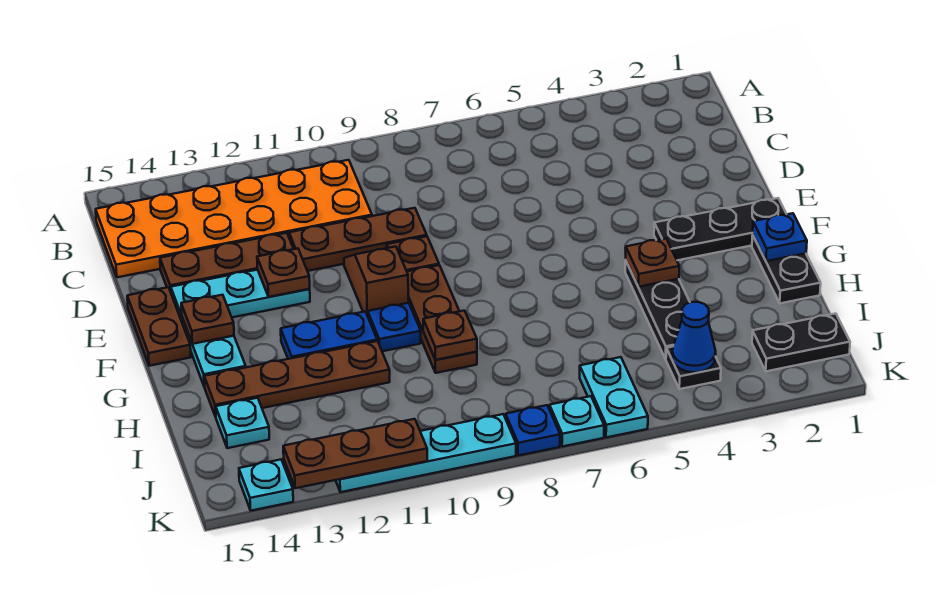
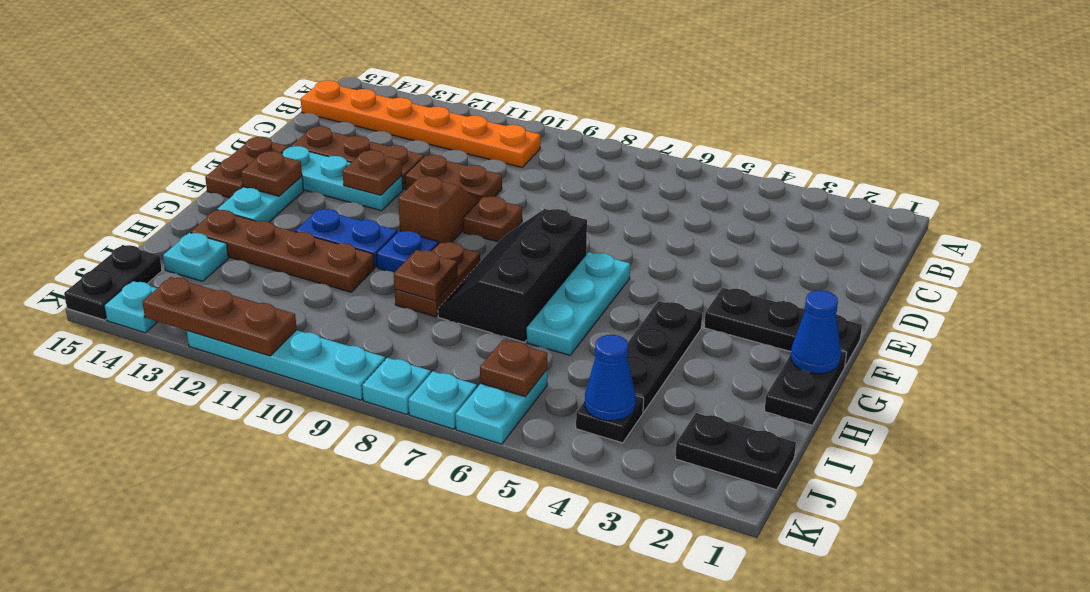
orange 2x6 plate [96,160,372,277] -> orange 1x6 plate [301,80,540,168]
brown 1x3 plate [289,208,427,271] -> brown 1x2 plate [405,155,502,201]
none -> cyan 1x3 plate [527,252,630,355]
none -> black 2x3 slope [438,209,587,342]
brown 1x3 plate [407,265,477,373] -> brown 1x2 plate [395,242,480,317]
blue 1x1 plate [753,213,807,261] -> blue 1x1 cone [791,290,841,374]
brown 1x1 plate [626,239,679,287] -> brown 1x1 plate moved to [480,340,547,397]
none -> black 1x2 plate [64,245,162,320]
blue 1x1 plate [506,405,560,456] -> cyan 1x1 plate [362,358,431,415]

